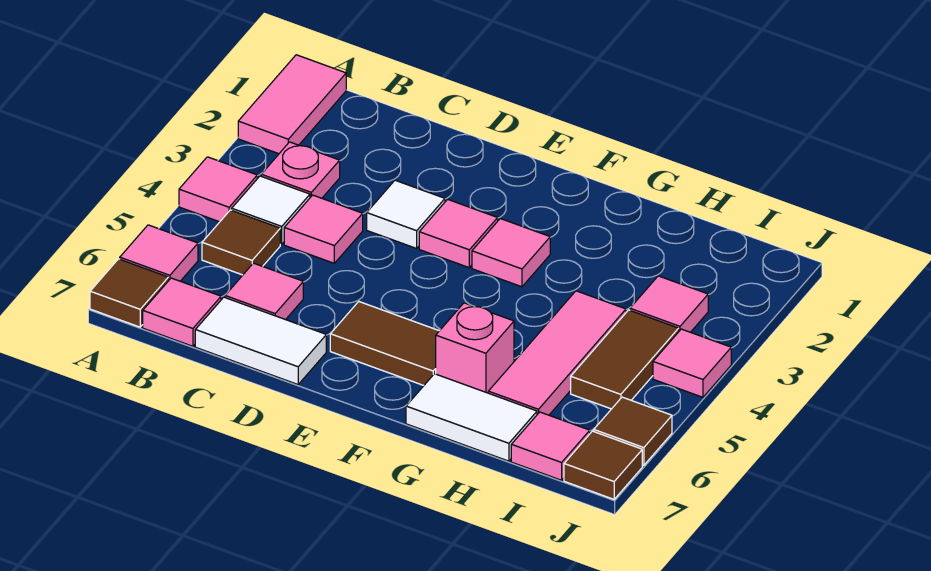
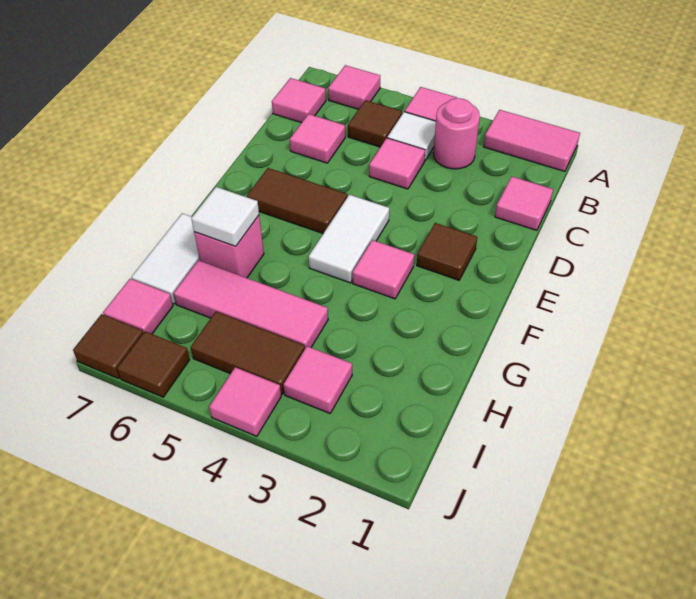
brown 1x1 tile [90,259,168,327] -> brown 1x1 tile moved to [417,223,477,280]
pink 1x1 plate [261,142,340,198] -> pink 1x1 round brick [434,98,480,169]
white 1x2 tile [195,297,326,384] -> white 1x2 tile moved to [309,195,389,283]
white 1x1 tile [367,180,445,248] -> white 1x1 tile moved to [191,187,259,246]
pink 1x1 tile [419,199,498,267] -> pink 1x1 tile moved to [495,177,553,230]
brown 1x2 tile [330,302,439,385] -> brown 1x2 tile turned to [247,168,347,233]

